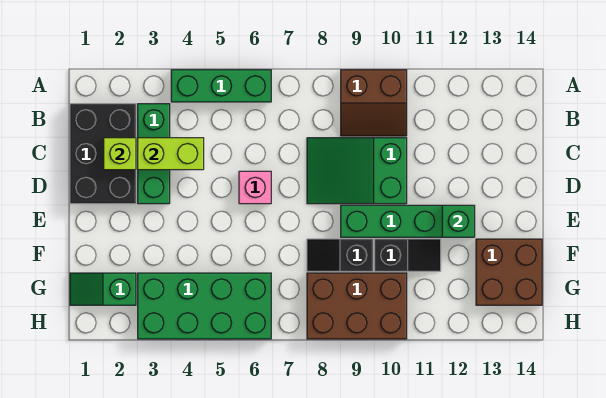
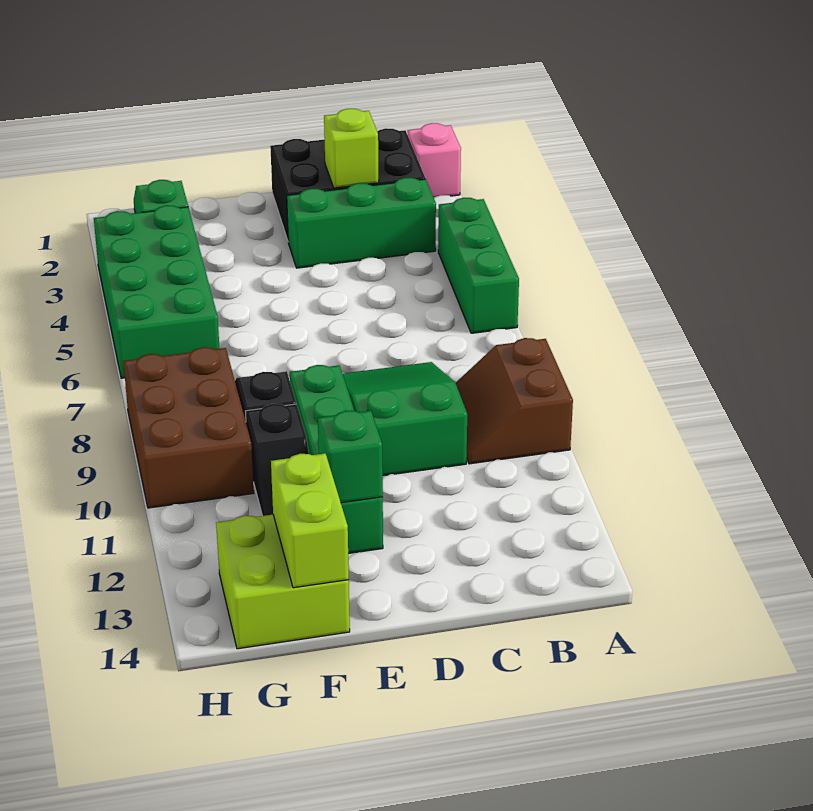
lime 1x2 brick [138,138,204,170] -> lime 1x2 brick moved to [271,453,349,588]
pink 1x1 brick [239,171,271,204] -> pink 1x1 brick moved to [408,123,461,198]
brown 2x2 brick [476,239,542,305] -> lime 2x2 brick [216,515,350,649]

